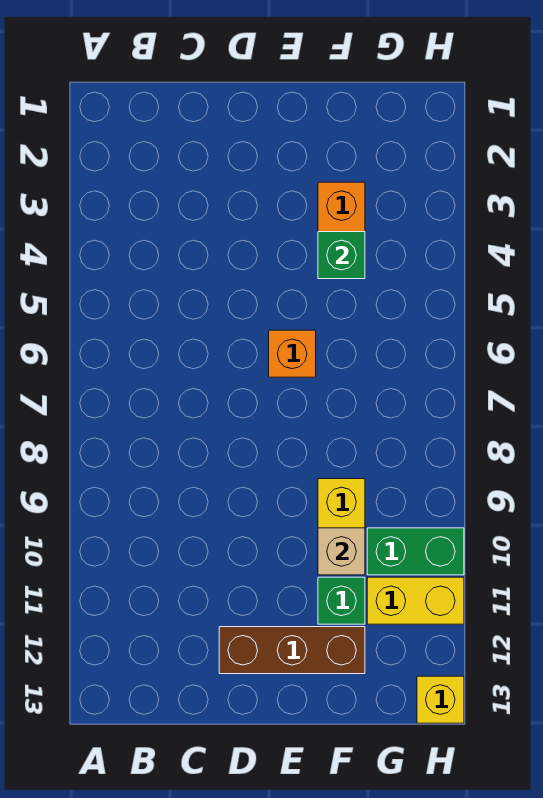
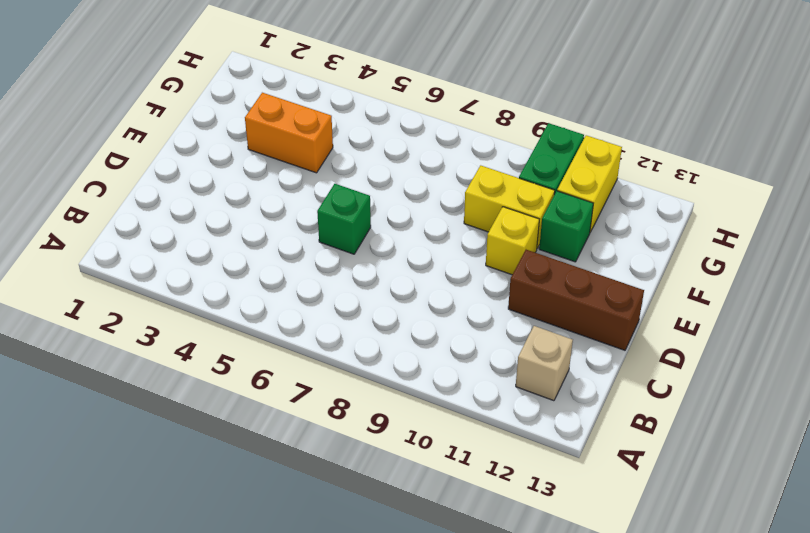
brown 1x3 brick [219,627,365,674] -> brown 1x3 brick turned to [508,250,644,350]
orange 1x1 brick [269,330,316,377] -> none
green 1x1 brick [318,232,365,279] -> green 1x1 brick moved to [317,184,371,254]
tan 1x1 brick [318,528,365,575] -> tan 1x1 brick moved to [516,326,573,401]
yellow 1x1 brick [417,676,464,723] -> yellow 1x1 brick moved to [486,207,539,275]

